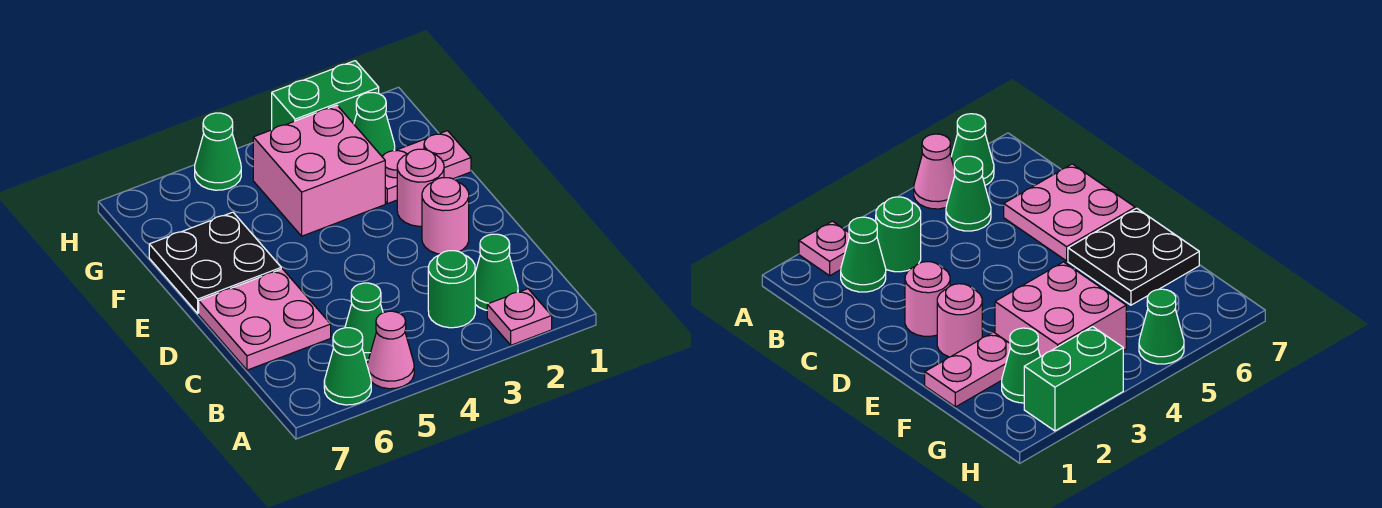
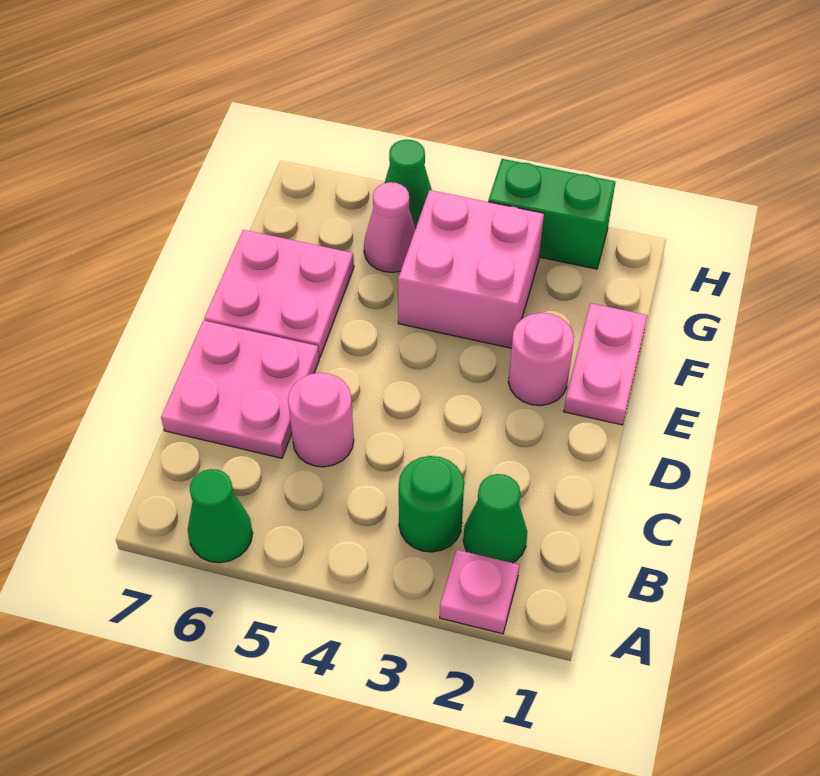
pink 1x1 cone [367,311,414,389] -> pink 1x1 cone moved to [364,182,416,272]
green 1x1 cone [345,283,383,360] -> none
pink 1x1 round brick [422,178,469,254] -> pink 1x1 round brick moved to [288,373,354,467]
black 2x2 plate [149,212,281,313] -> pink 2x2 plate [204,230,354,358]
pink 1x2 plate [382,131,471,204] -> pink 1x2 plate turned to [564,303,648,425]
green 1x1 cone [354,93,395,156] -> none

